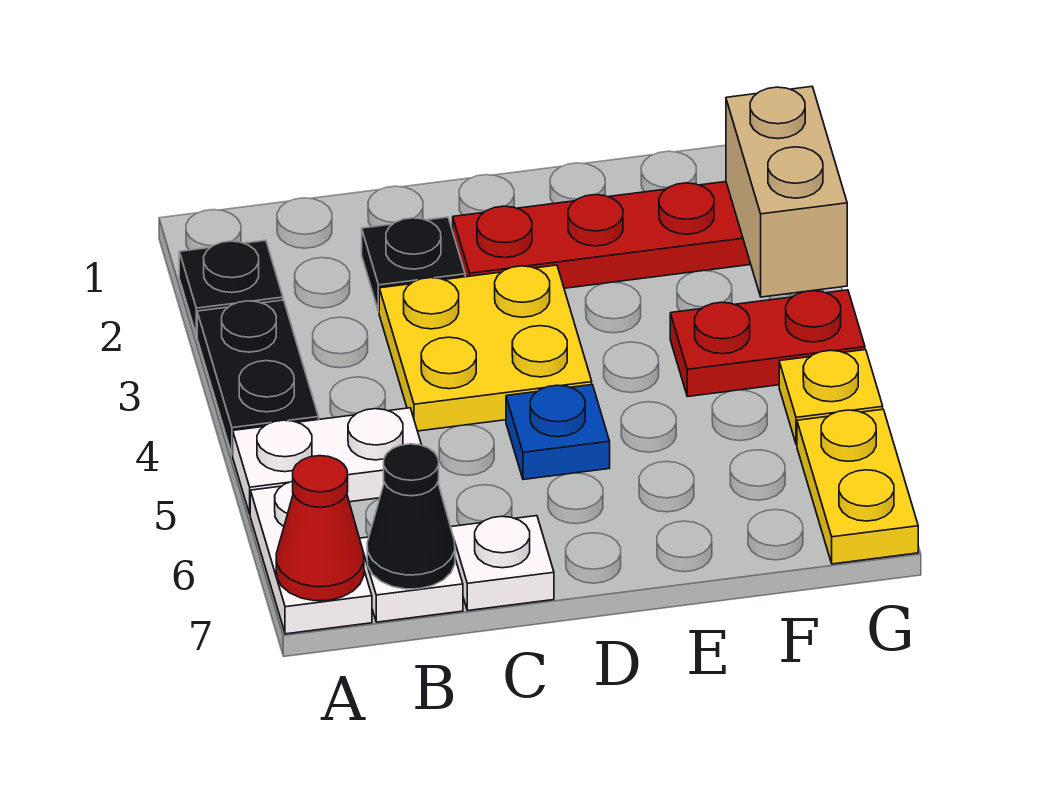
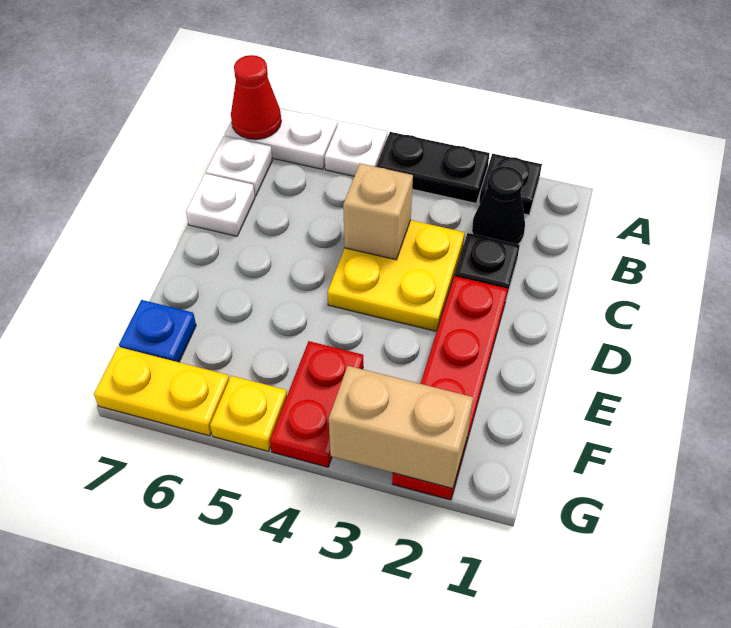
white 1x2 plate [233,408,421,514] -> white 1x1 plate [325,121,387,176]
black 1x1 cone [367,444,455,589] -> black 1x1 cone moved to [472,166,525,244]
none -> tan 1x1 brick [343,164,413,260]
blue 1x1 plate [506,385,610,480] -> blue 1x1 plate moved to [119,300,196,362]

